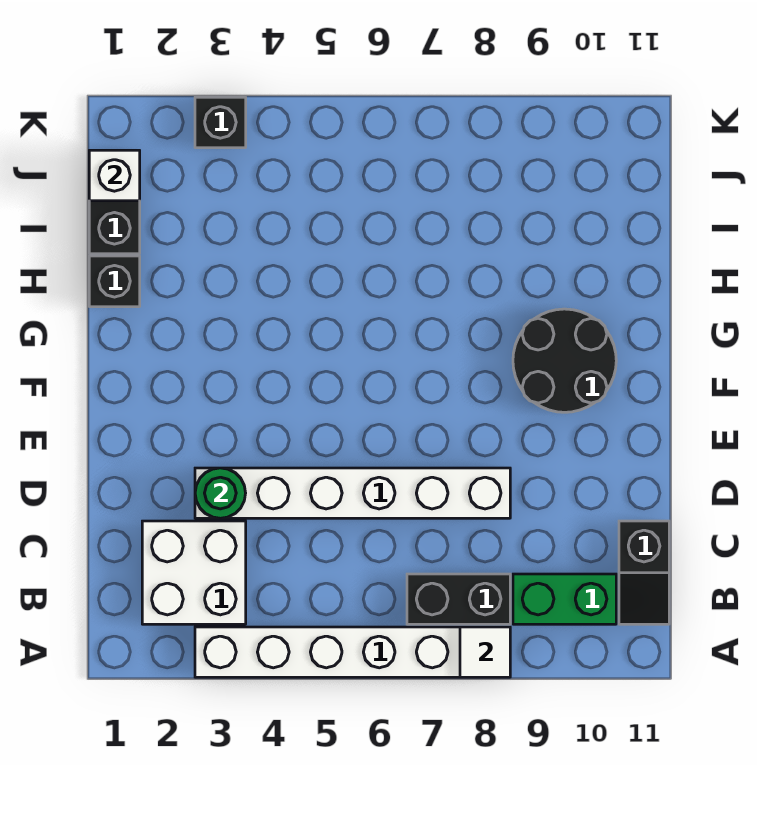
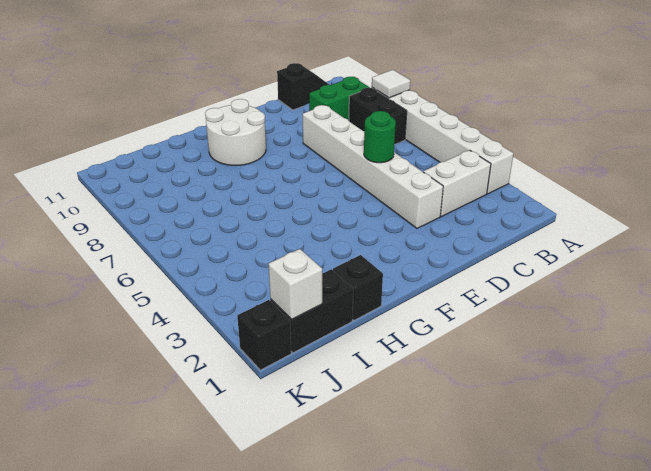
white 2x2 brick [142,521,246,624] -> white 1x2 brick [423,150,491,217]
green 1x2 brick [513,574,616,624] -> green 1x2 brick turned to [309,77,369,120]
green 1x1 round brick [195,468,246,518] -> green 1x1 round brick moved to [364,111,396,163]
black 2x2 round brick [513,309,616,412] -> white 2x2 round brick [205,99,266,166]
black 1x1 brick [195,97,246,148] -> black 1x1 brick moved to [237,300,291,370]

